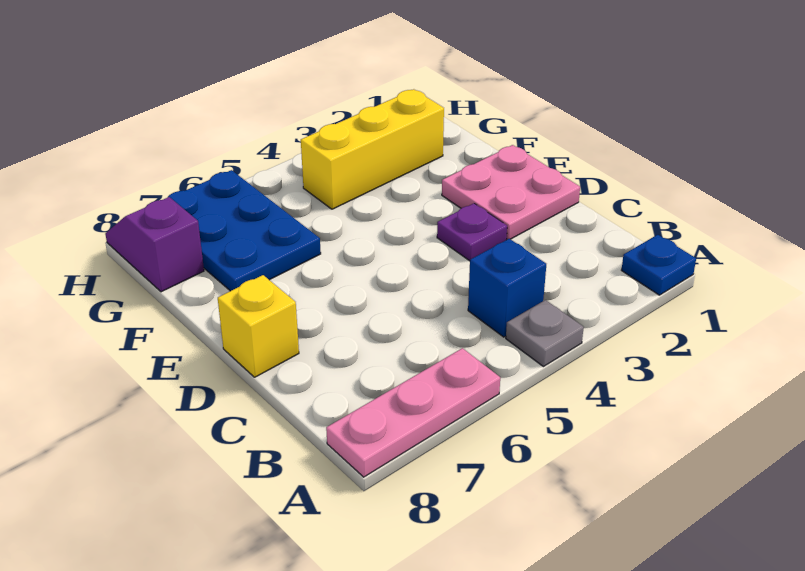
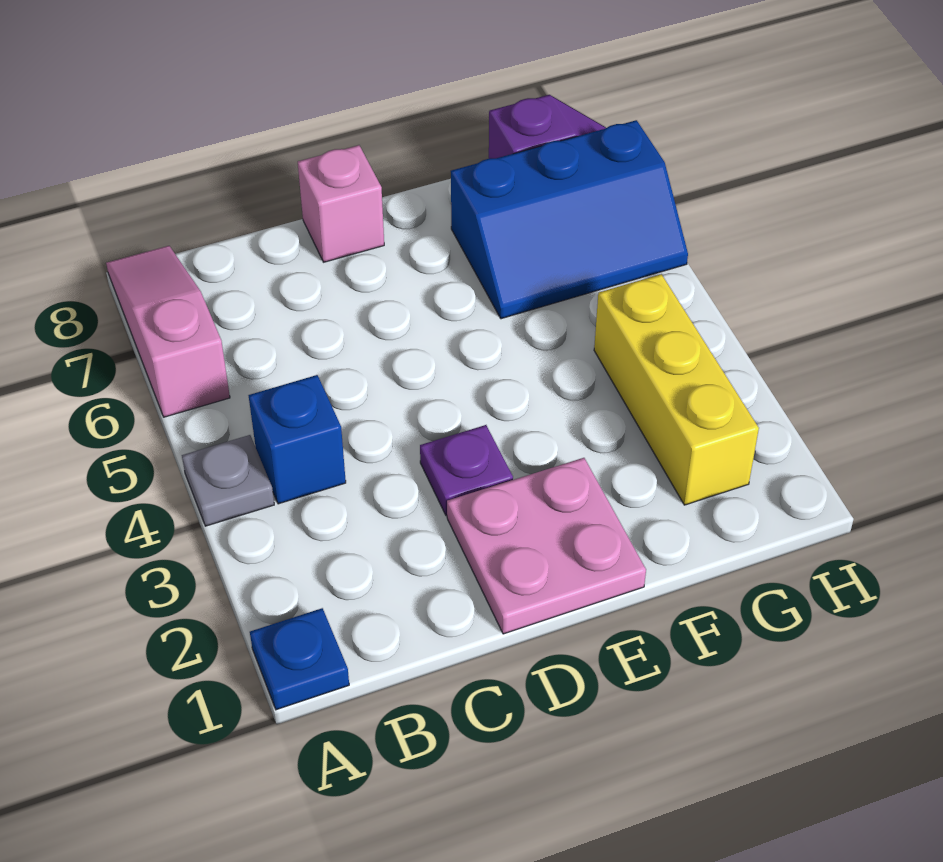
pink 1x3 plate [326,348,500,477] -> pink 1x3 slope [106,246,230,417]
yellow 1x1 brick [218,275,299,377] -> pink 1x1 brick [298,145,384,262]
blue 2x3 plate [168,170,321,291] -> blue 2x3 slope [451,120,688,319]

